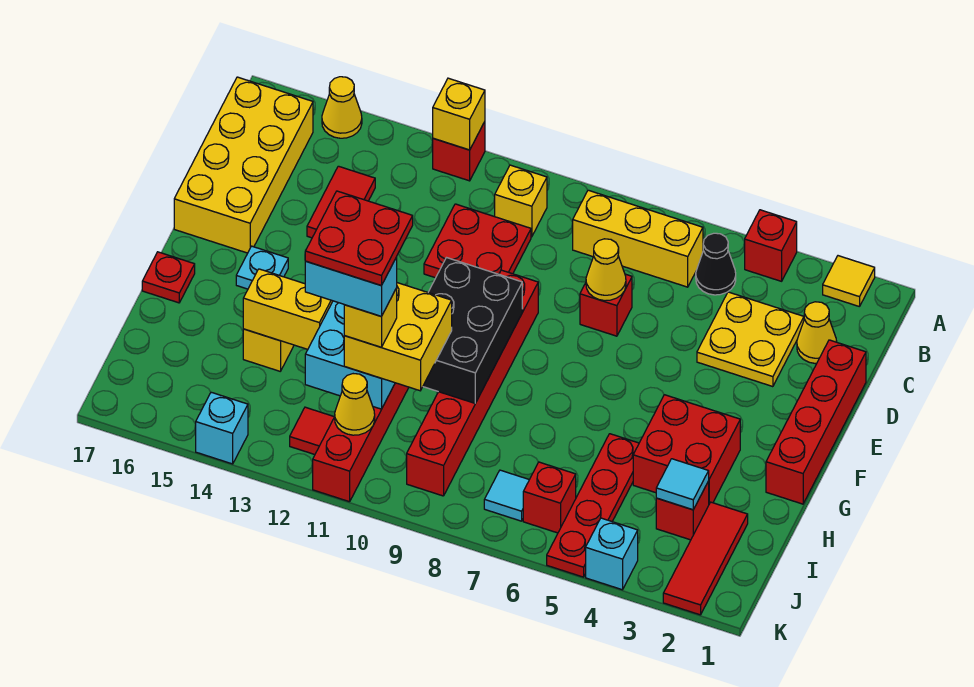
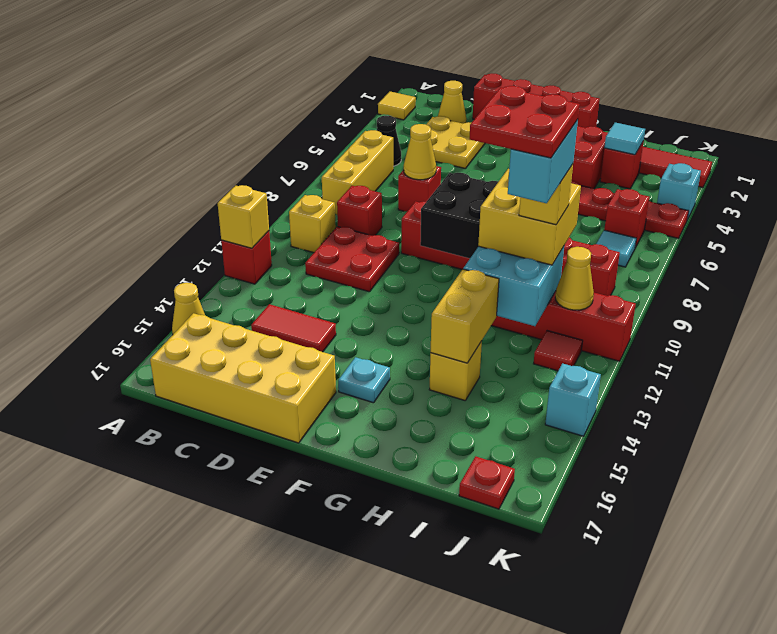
red 1x1 brick [745,210,797,281] -> red 1x1 brick moved to [337,186,382,236]
red 1x1 plate [142,252,195,303] -> red 1x1 plate moved to [459,456,515,509]

